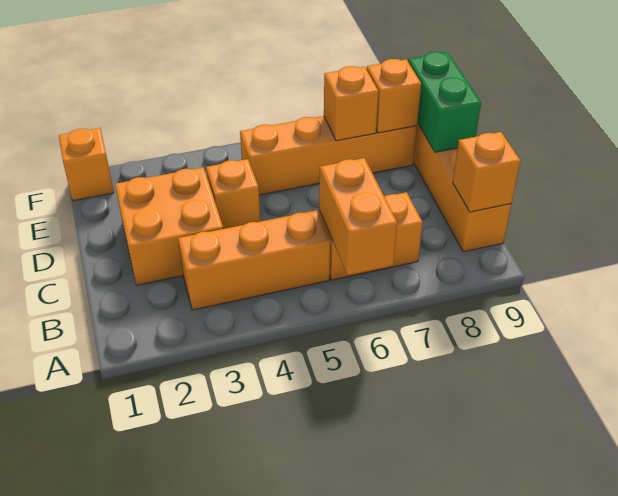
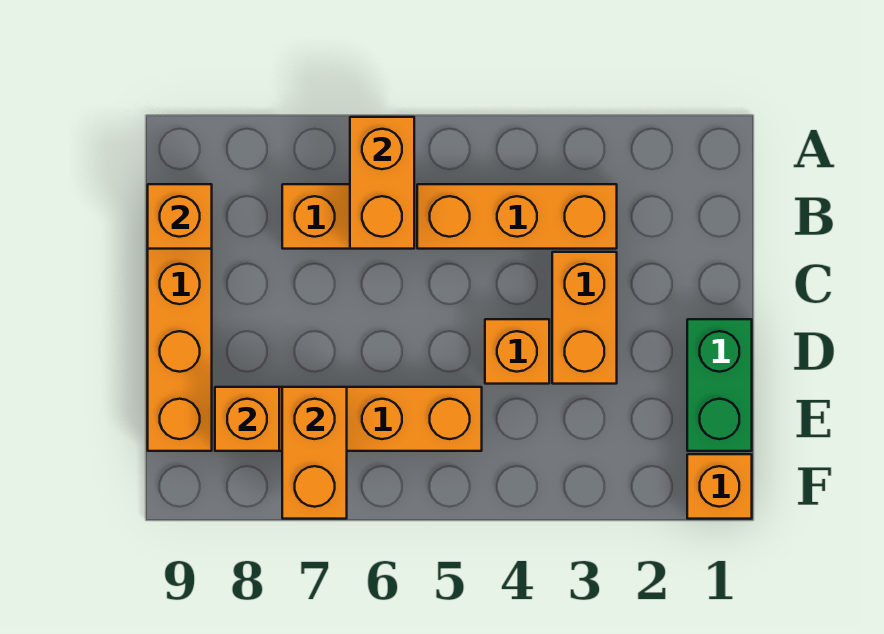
orange 2x2 brick [115,167,223,285] -> orange 1x2 brick [552,252,617,384]
green 1x2 brick [408,52,481,152] -> green 1x2 brick moved to [687,319,752,451]
orange 1x1 brick [324,66,378,141] -> orange 1x2 brick [282,387,347,519]

